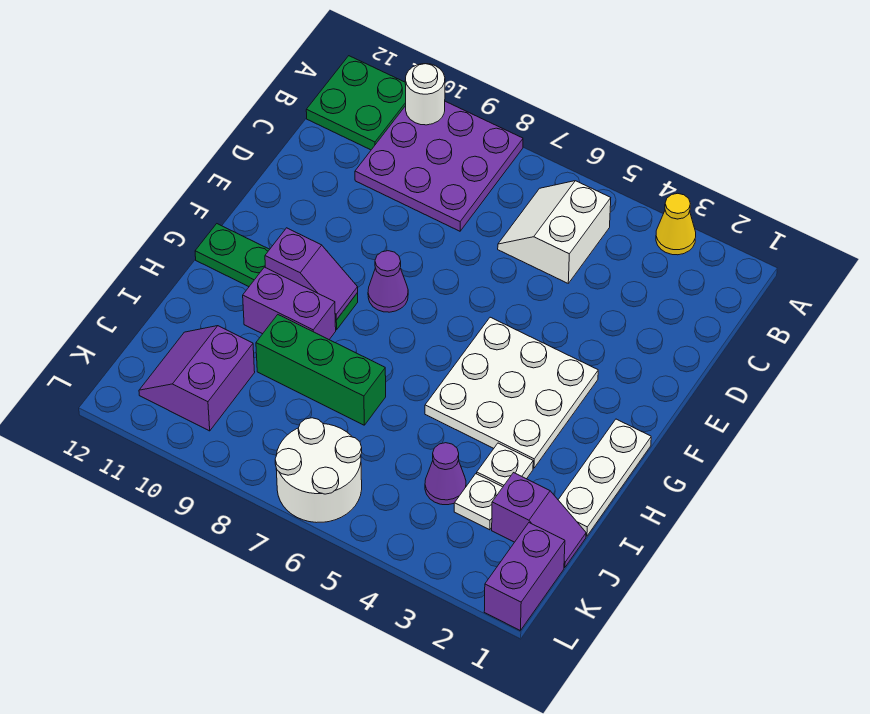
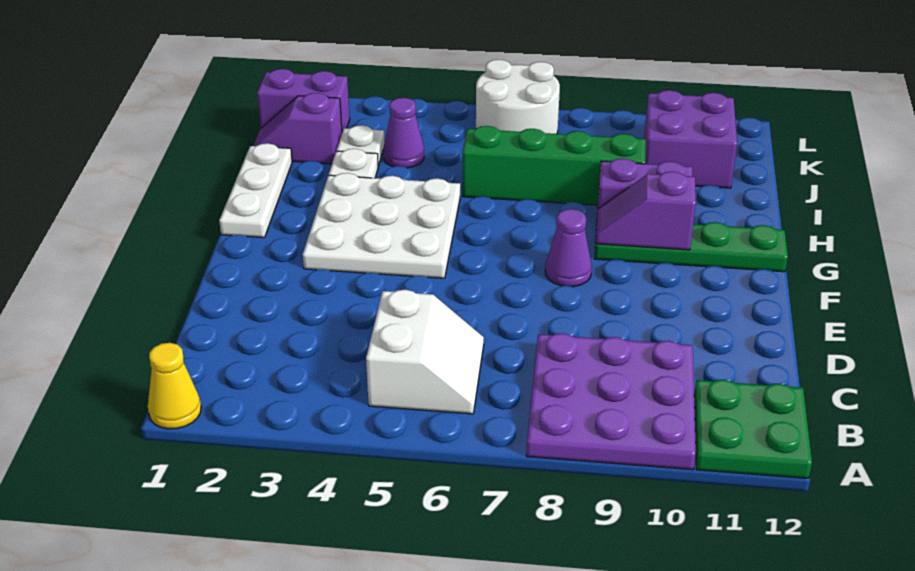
yellow 1x1 cone [656,193,696,255] -> yellow 1x1 cone moved to [148,343,201,429]
white 1x1 round brick [405,64,445,125] -> none
green 1x3 brick [256,315,386,425] -> green 1x4 brick [463,126,646,205]
purple 2x2 slope [139,326,255,431] -> purple 2x2 brick [644,90,737,188]
purple 1x2 brick [484,523,565,631] -> purple 1x2 brick turned to [257,69,350,131]

